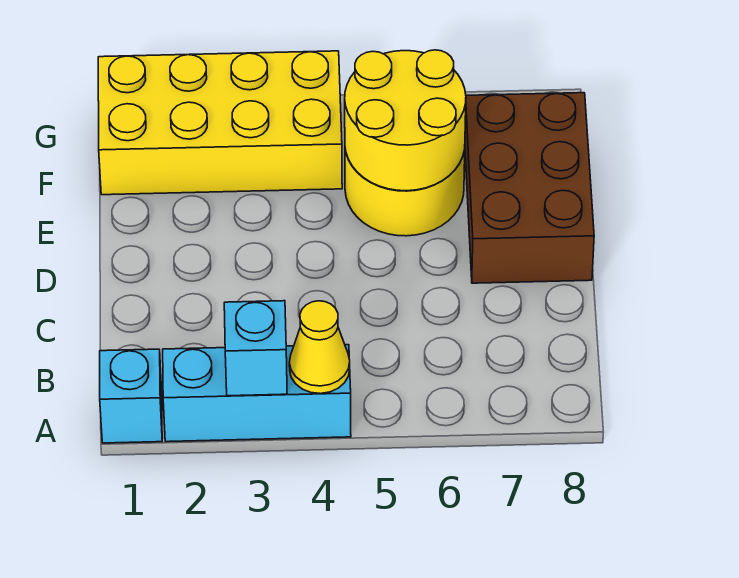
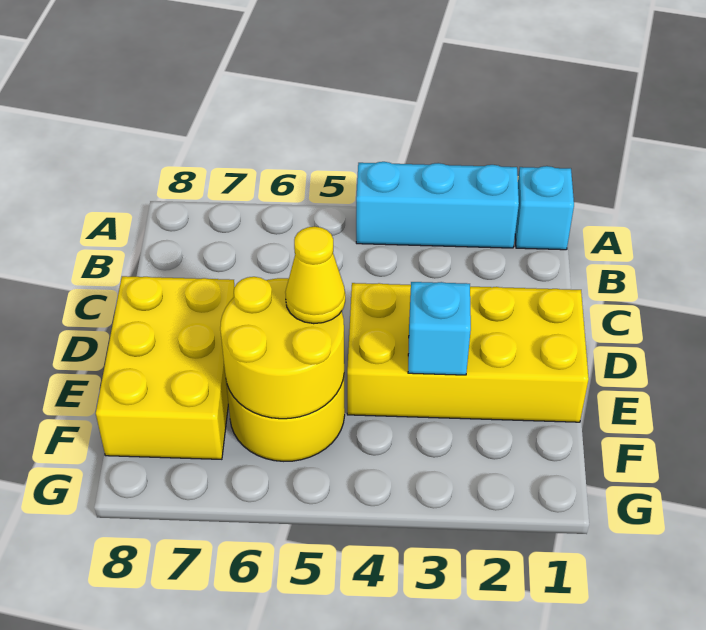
cyan 1x1 brick [224,301,287,396] -> cyan 1x1 brick moved to [408,282,471,375]
yellow 1x1 cone [289,301,350,394] -> yellow 1x1 cone moved to [285,227,345,324]
brown 2x3 brick [465,93,594,283] -> yellow 2x3 brick [96,276,234,459]
yellow 2x4 brick [98,51,342,195] -> yellow 2x4 brick moved to [347,283,589,422]

